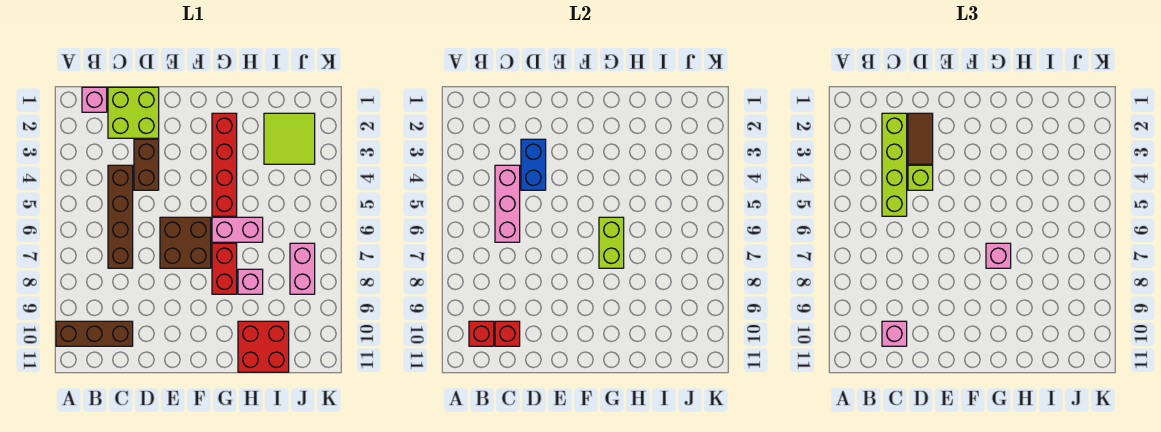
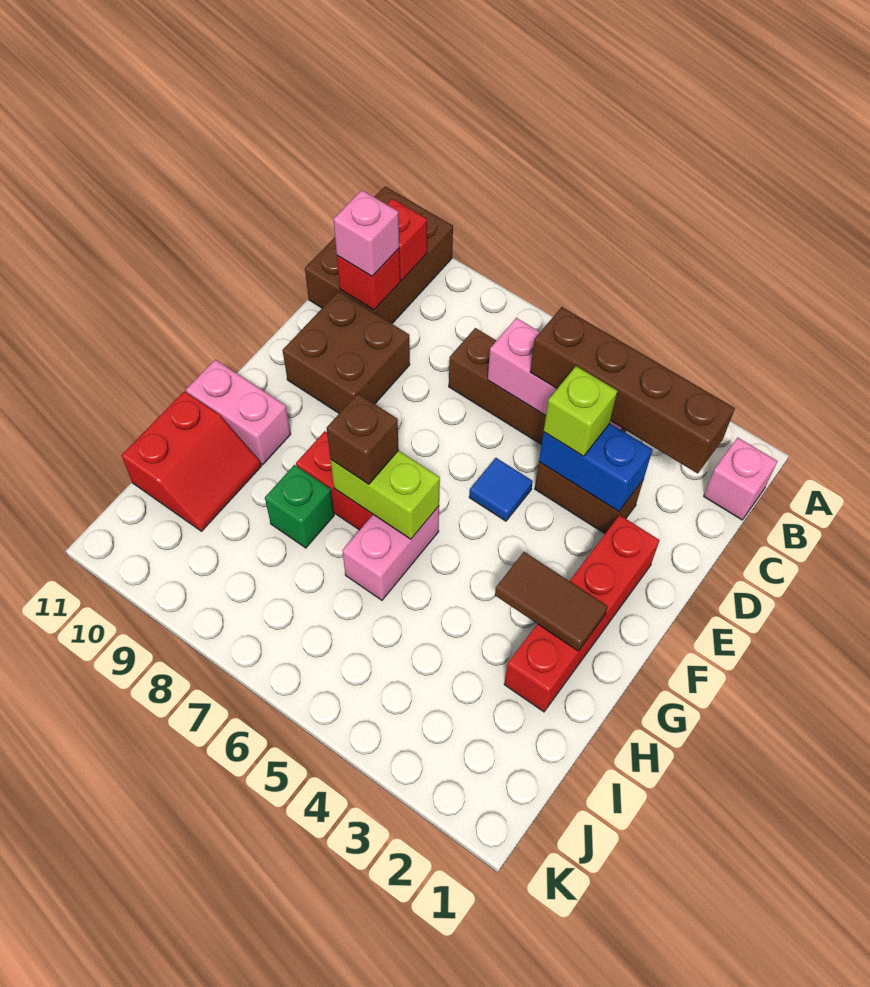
brown 1x3 brick [56,321,133,346] -> brown 2x3 brick [305,186,453,324]
lime 2x2 brick [108,87,159,138] -> none
lime 1x4 brick [882,113,907,216] -> brown 1x4 brick [530,307,735,474]
brown 1x2 tile [908,113,933,164] -> brown 1x2 tile moved to [495,552,608,651]
none -> blue 1x1 tile [469,458,533,521]
brown 2x2 brick [160,217,211,268] -> brown 2x2 brick moved to [283,291,410,413]
red 1x4 brick [212,113,237,216] -> red 1x4 brick turned to [504,515,659,712]
pink 1x1 brick [986,243,1011,268] -> brown 1x1 brick [327,393,399,484]
pink 1x1 brick [238,269,263,294] -> green 1x1 brick [265,465,334,548]
red 2x2 brick [238,321,289,372] -> red 2x2 slope [122,391,261,531]
lime 2x2 tile [264,113,315,164] -> none
pink 1x2 brick [290,243,315,294] -> pink 1x2 brick moved to [186,360,291,465]

